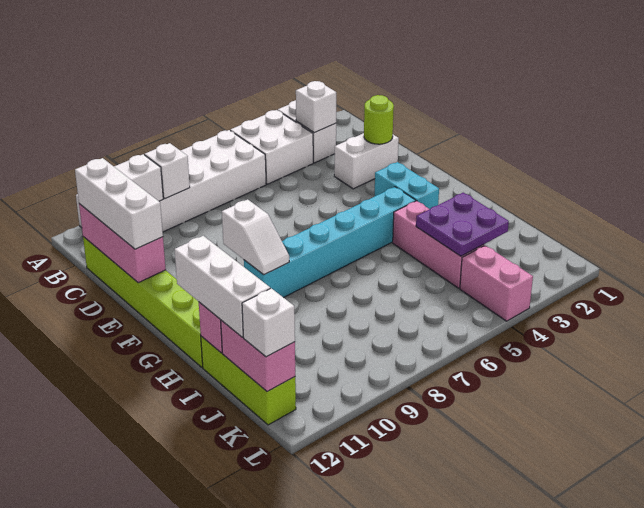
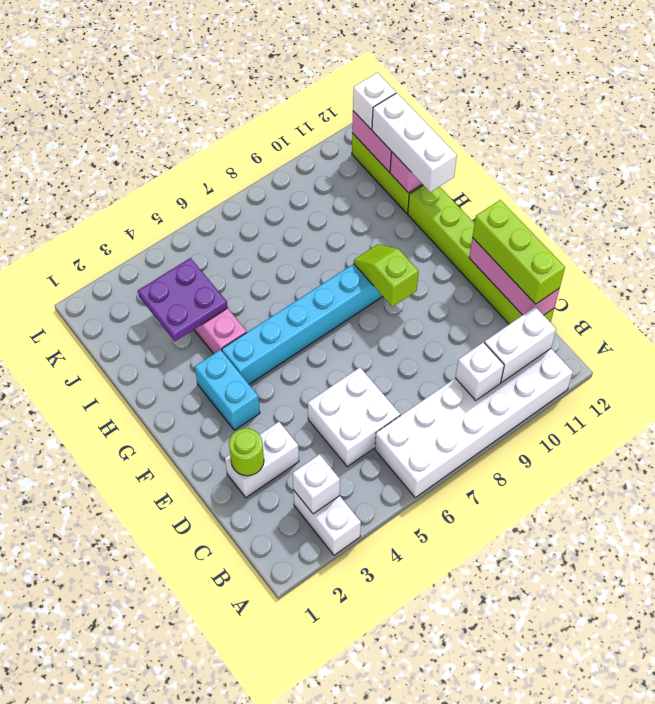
white 2x2 brick [230,110,313,184] -> white 2x2 brick moved to [308,368,400,466]
white 1x3 brick [75,158,163,249] -> lime 1x3 brick [472,200,565,304]
white 1x2 slope [222,199,289,275] -> lime 1x2 slope [354,244,419,307]
pink 1x2 brick [460,245,533,321] -> none

